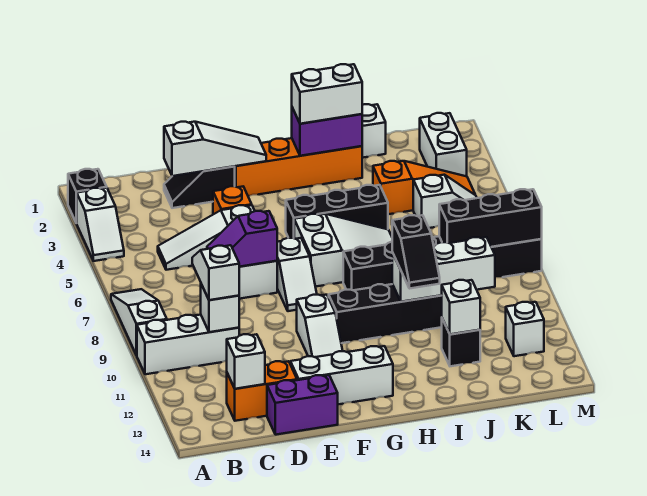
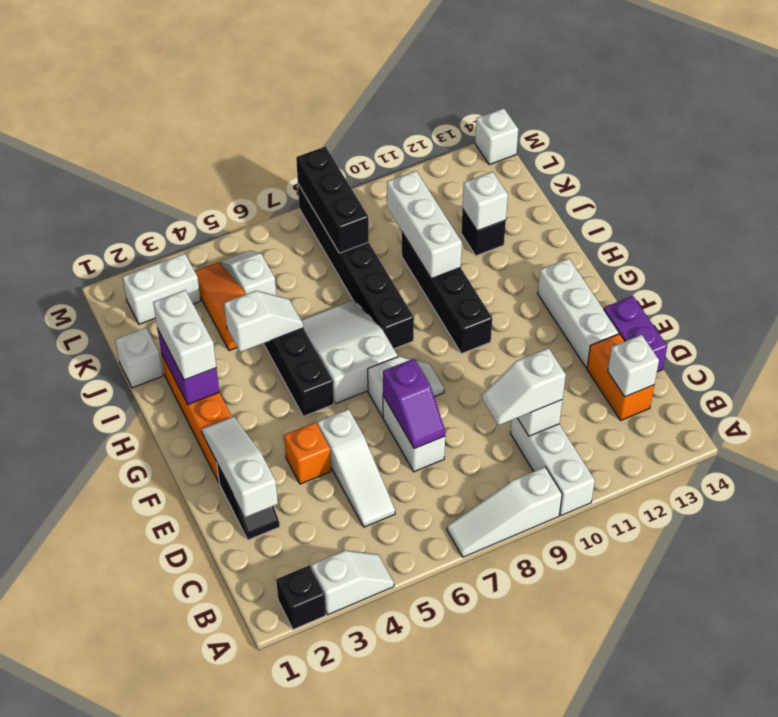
white 1x2 slope [297,295,343,357] -> white 1x2 slope moved to [224,291,303,352]
black 1x2 slope [392,215,440,289] -> none
white 1x1 brick [506,302,544,356] -> white 1x1 brick moved to [475,108,518,165]

